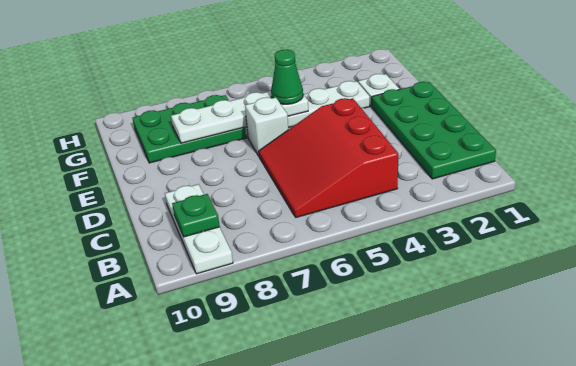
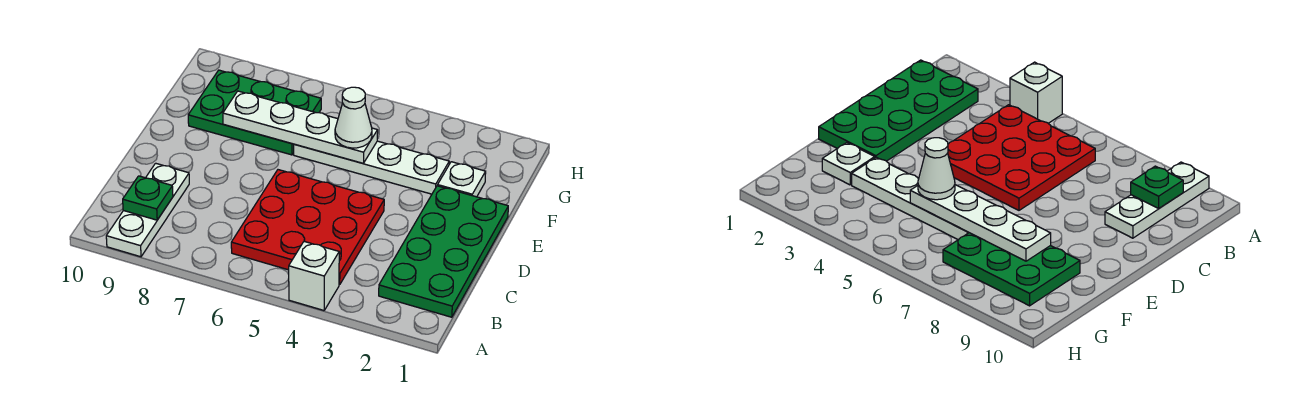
red 3x3 slope [259,98,398,217] -> red 3x3 plate [231,170,384,285]
white 1x1 brick [245,97,288,156] -> white 1x1 brick moved to [289,241,339,310]
green 1x1 cone [271,50,303,104] -> white 1x1 cone [335,87,372,148]

